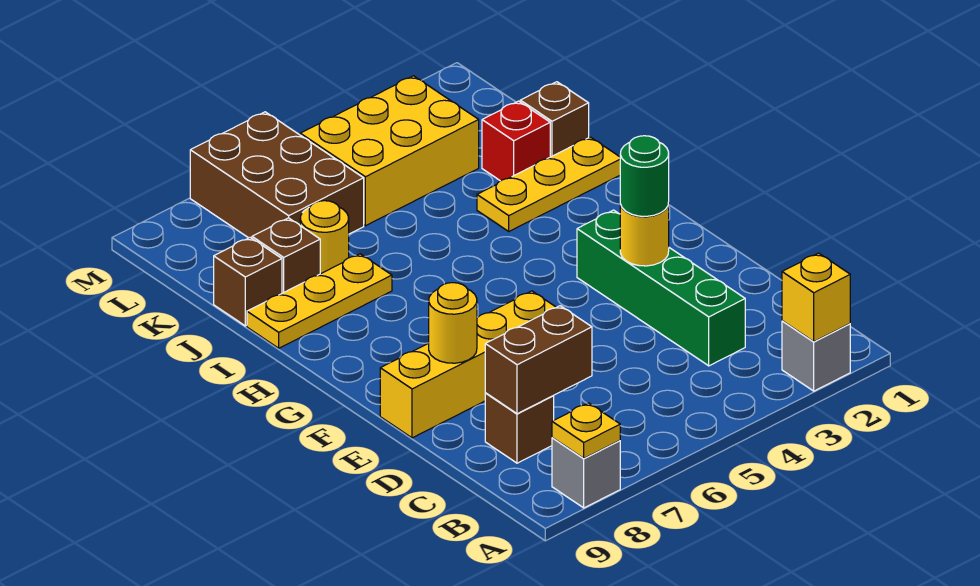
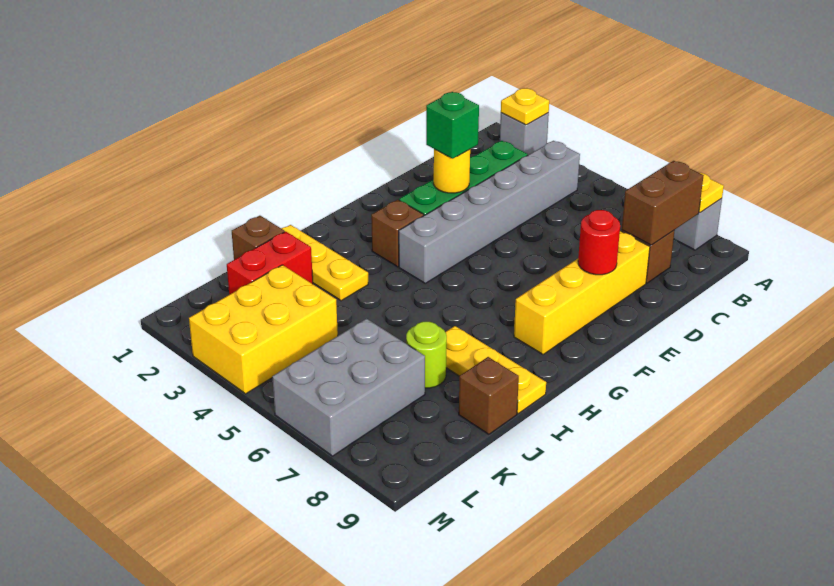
yellow 1x1 brick [782,253,850,342] -> yellow 1x1 plate [501,88,549,125]
none -> grey 1x6 brick [399,141,580,283]
brown 1x2 brick [485,306,592,414] -> brown 1x2 brick turned to [622,161,704,245]
green 1x1 round brick [620,136,669,216] -> green 1x1 brick [426,92,479,159]
yellow 1x4 brick [380,291,556,438] -> yellow 1x4 brick turned to [514,231,650,355]
yellow 1x1 round brick [429,283,477,363] -> red 1x1 round brick [578,210,620,275]
red 1x1 brick [482,101,550,181] -> red 1x2 brick [227,232,313,295]
yellow 1x1 round brick [300,201,349,274] -> lime 1x1 round brick [406,322,447,388]
brown 1x1 brick [252,218,320,293] -> brown 1x1 brick moved to [371,200,424,267]
yellow 2x3 brick [300,76,479,226] -> yellow 2x3 brick turned to [189,265,338,394]
brown 2x3 brick [190,112,364,238] -> grey 2x3 brick [272,319,425,456]

